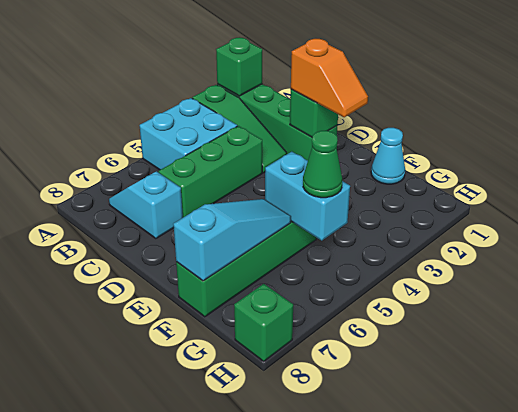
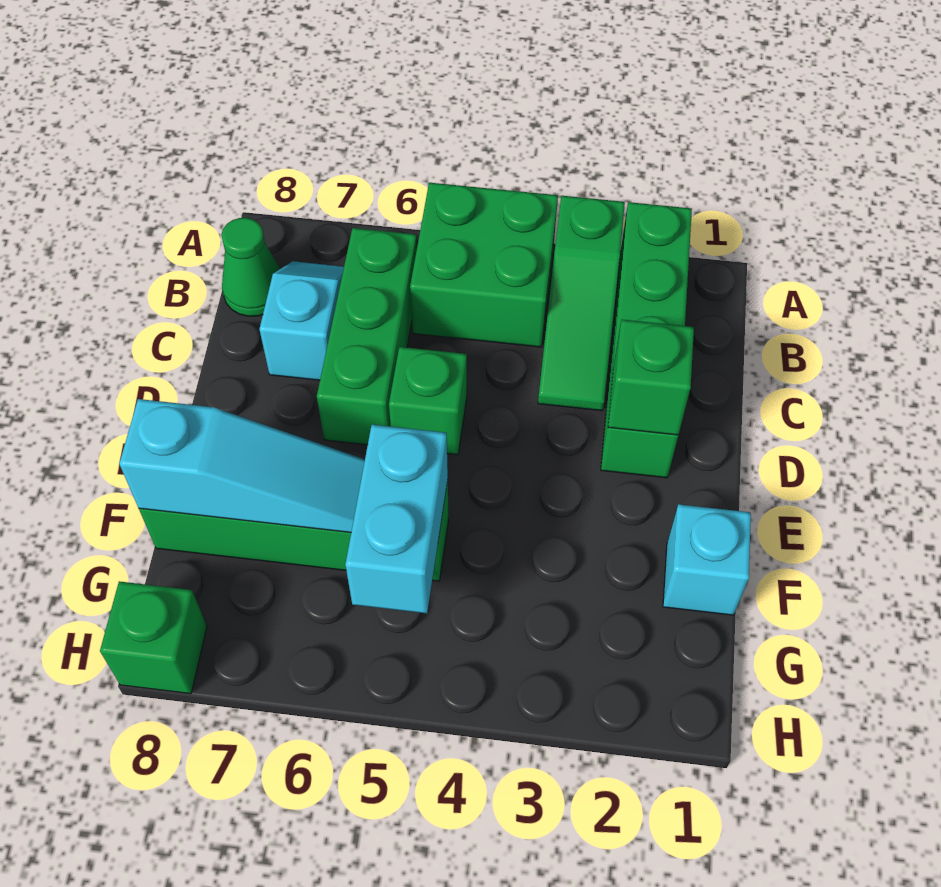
green 1x1 brick [216,38,262,96] -> green 1x1 brick moved to [389,347,467,455]
cyan 2x2 brick [140,98,237,170] -> green 2x2 brick [410,183,558,347]
green 1x3 brick [159,126,262,217] -> green 1x3 brick turned to [317,228,417,445]
orange 1x2 slope [291,39,368,117] -> none
cyan 1x1 cone [371,128,405,184] -> cyan 1x1 brick [663,504,751,615]
green 1x1 cone [303,131,343,198] -> green 1x1 cone moved to [222,218,280,316]

